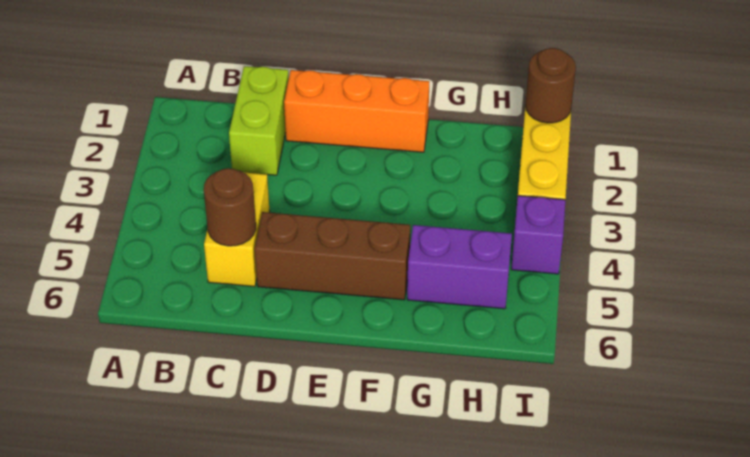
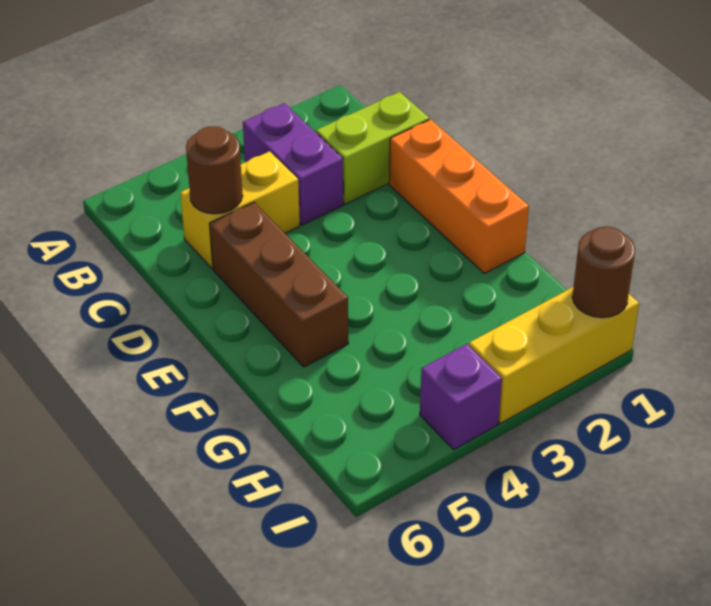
purple 1x2 brick [407,225,512,309] -> purple 1x2 brick moved to [243,103,343,225]

